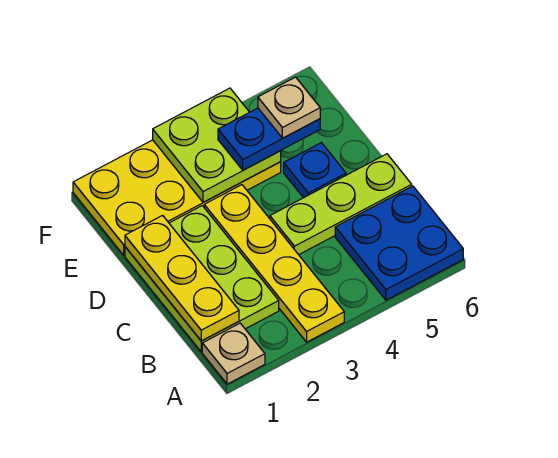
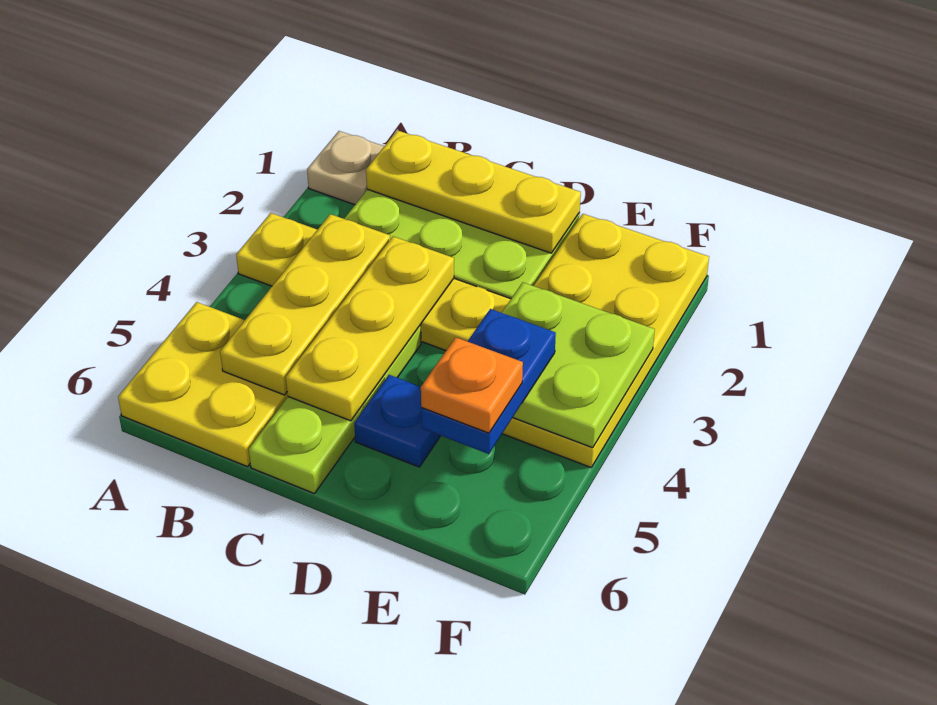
blue 2x2 plate [335,186,463,300] -> yellow 2x2 plate [118,302,288,467]
none -> yellow 1x3 plate [220,214,390,395]
none -> yellow 1x3 plate [286,236,454,421]
tan 1x1 plate [258,77,320,138] -> orange 1x1 plate [421,337,523,433]

